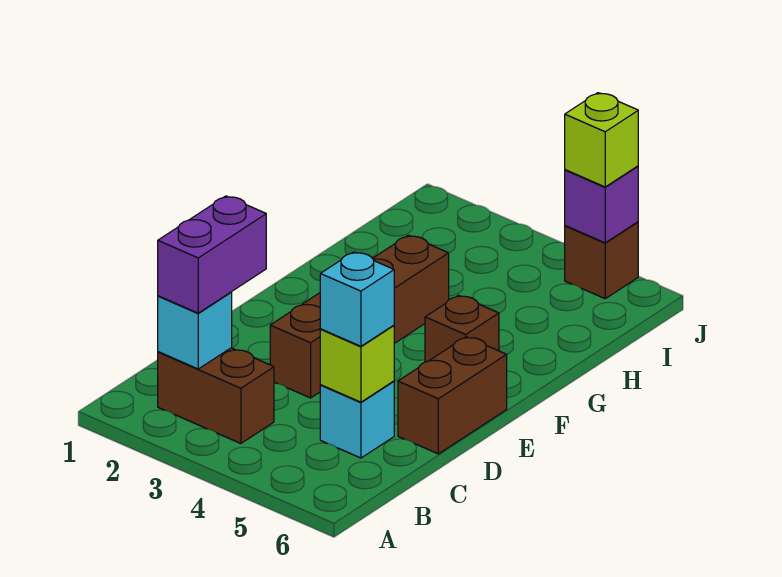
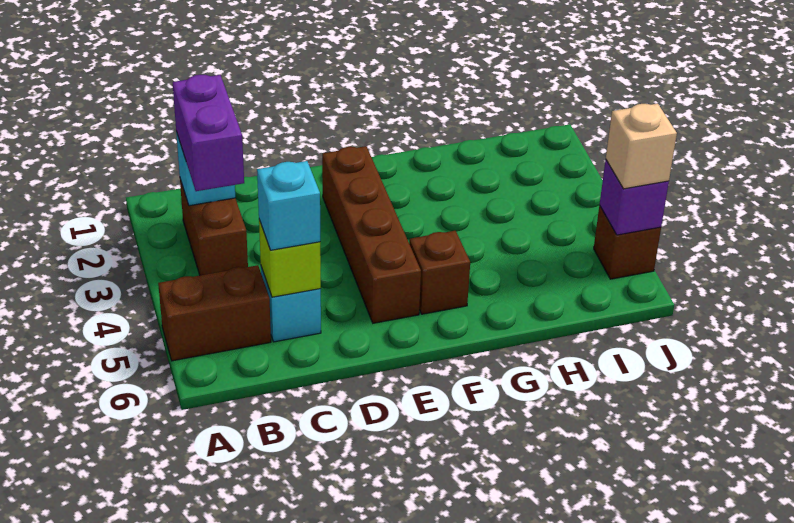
purple 1x2 brick [158,196,266,313] -> purple 1x2 brick turned to [173,75,244,191]
brown 1x4 brick [270,235,449,398] -> brown 1x4 brick turned to [322,146,421,323]
brown 1x2 brick [398,337,507,454] -> brown 1x2 brick moved to [158,265,271,361]
lime 1x1 brick [565,93,638,187] -> tan 1x1 brick [606,104,677,189]

